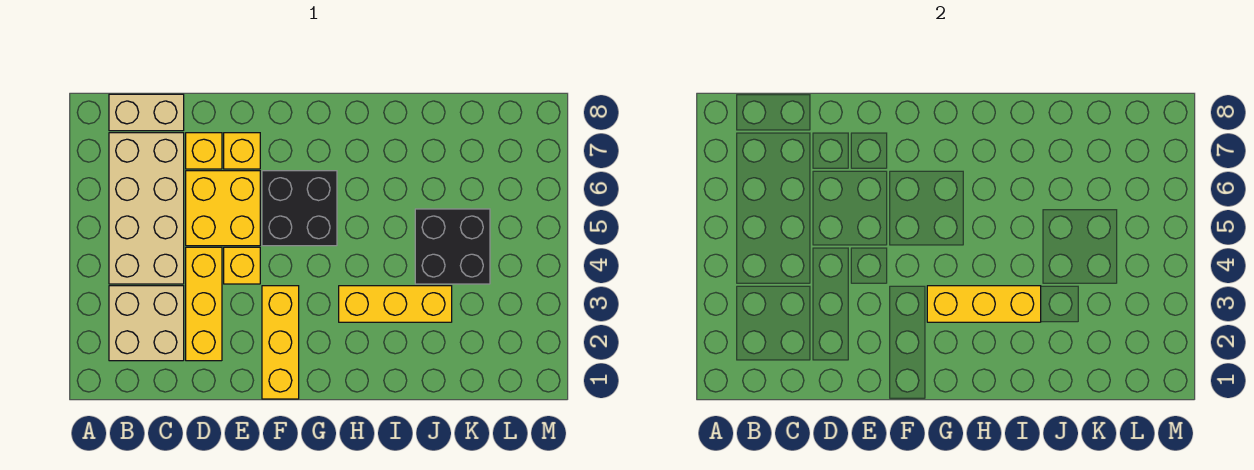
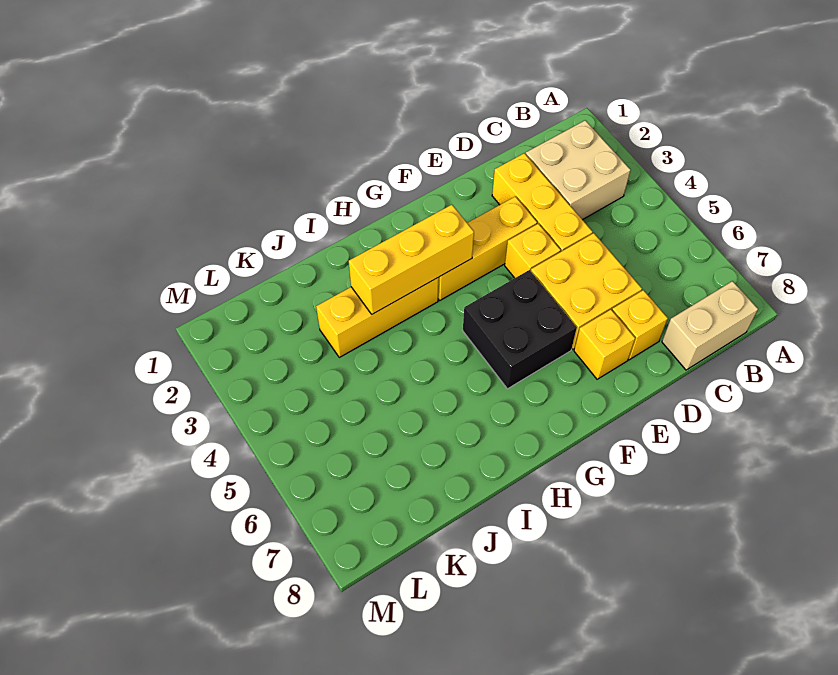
tan 2x4 brick [109,133,184,284] -> none
yellow 1x3 brick [262,286,299,399] -> yellow 1x3 brick turned to [438,196,537,300]
black 2x2 brick [415,209,490,284] -> none

